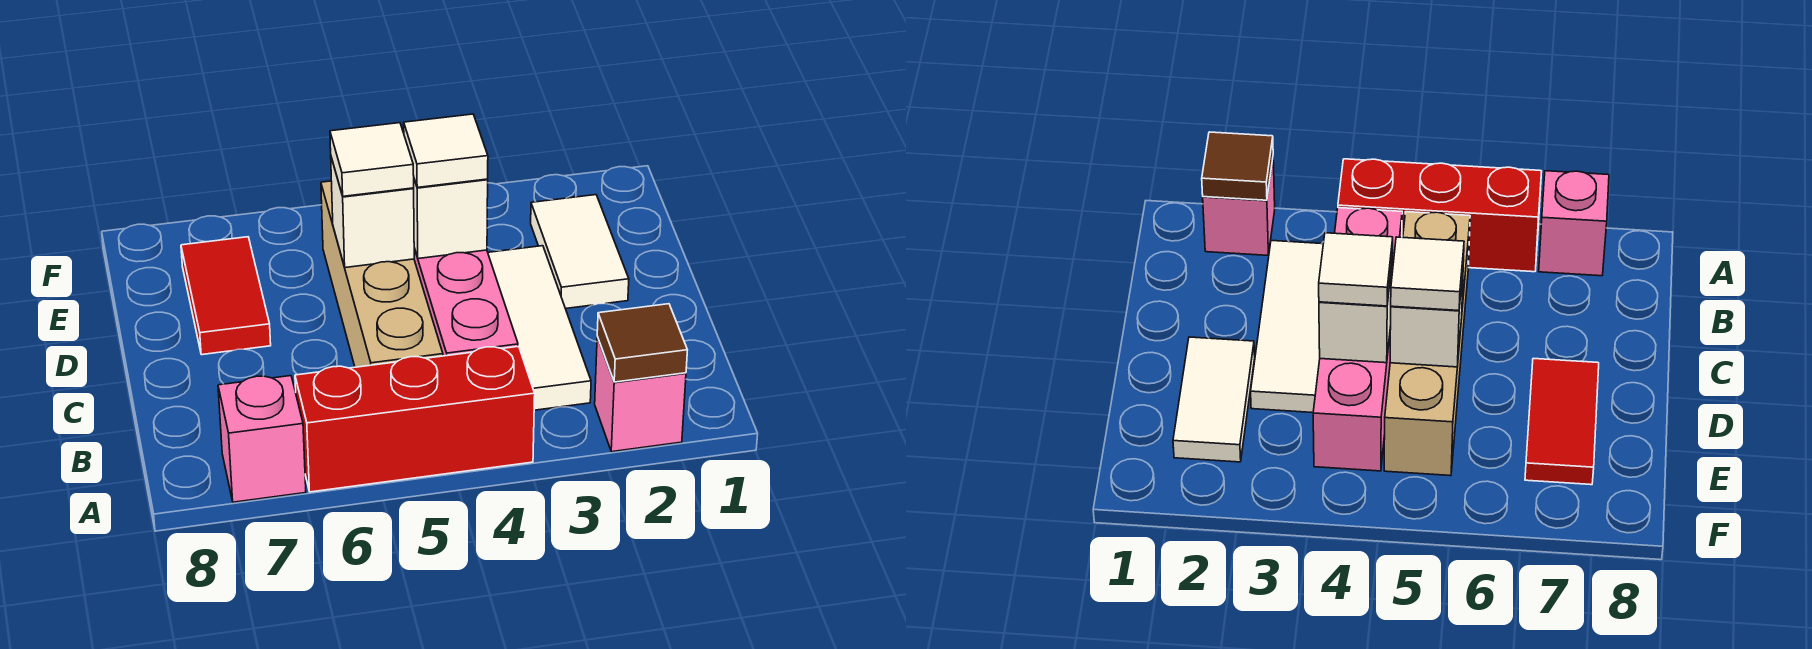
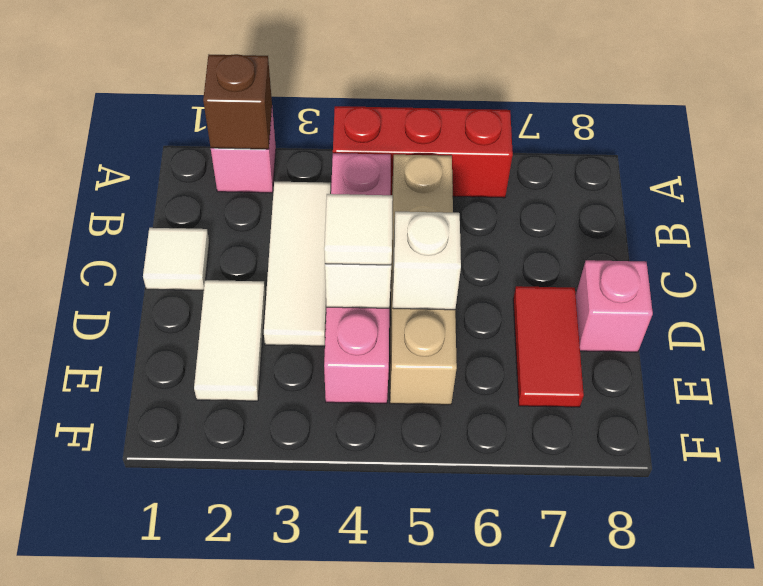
brown 1x1 tile [597,304,687,382] -> brown 1x1 brick [203,54,272,149]
pink 1x1 brick [218,376,306,502] -> pink 1x1 brick moved to [576,260,653,352]
white 1x1 tile [330,123,414,196] -> white 1x1 tile moved to [143,228,209,290]

